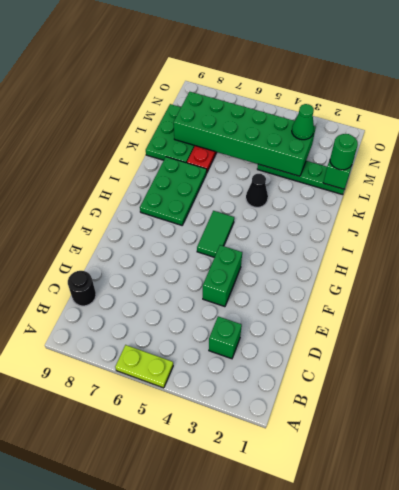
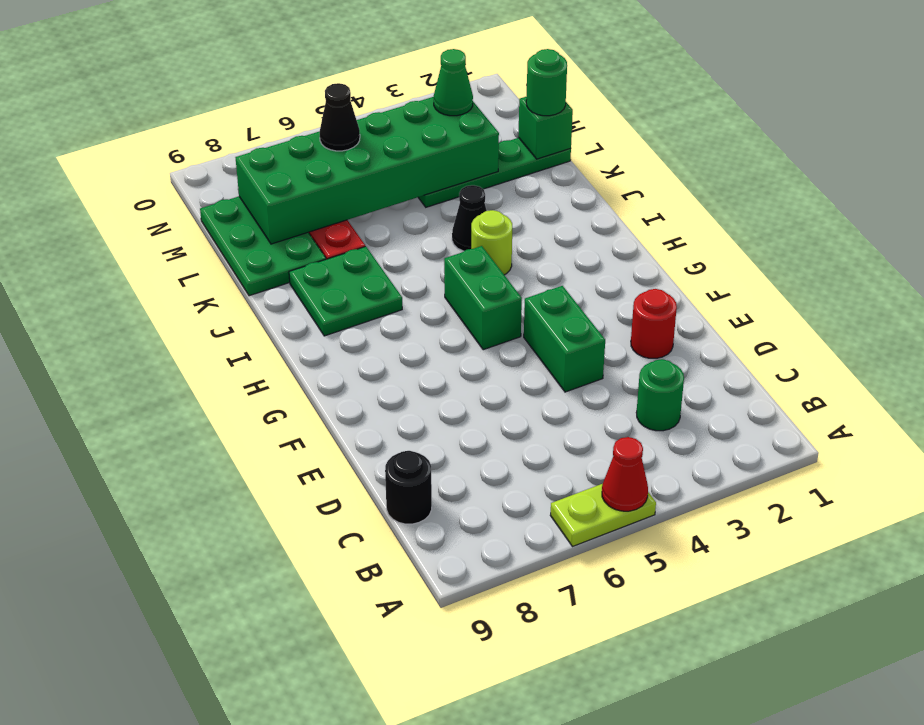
none -> red 1x1 cone [602,437,648,511]
green 1x1 brick [209,316,242,359] -> green 1x1 round brick [636,359,684,431]
none -> red 1x1 round brick [631,289,677,358]
green 1x2 tile [197,211,234,257] -> green 1x2 brick [444,246,522,350]
green 2x3 plate [140,157,207,225] -> green 2x2 plate [289,246,402,336]
none -> lime 1x1 round brick [471,210,512,275]
none -> black 1x1 cone [320,83,360,151]

